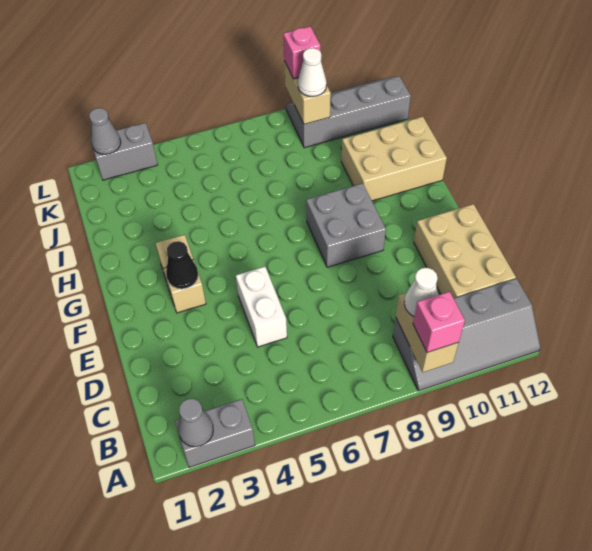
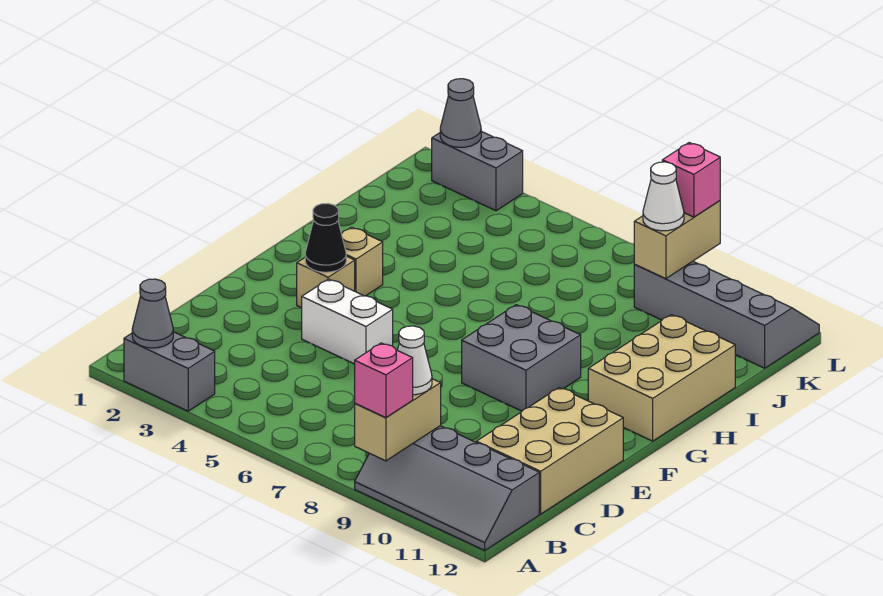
white 1x2 brick [236,267,287,347] -> white 1x2 brick turned to [302,279,393,364]
tan 2x3 brick [341,117,447,201] -> tan 2x3 brick turned to [588,315,735,441]

